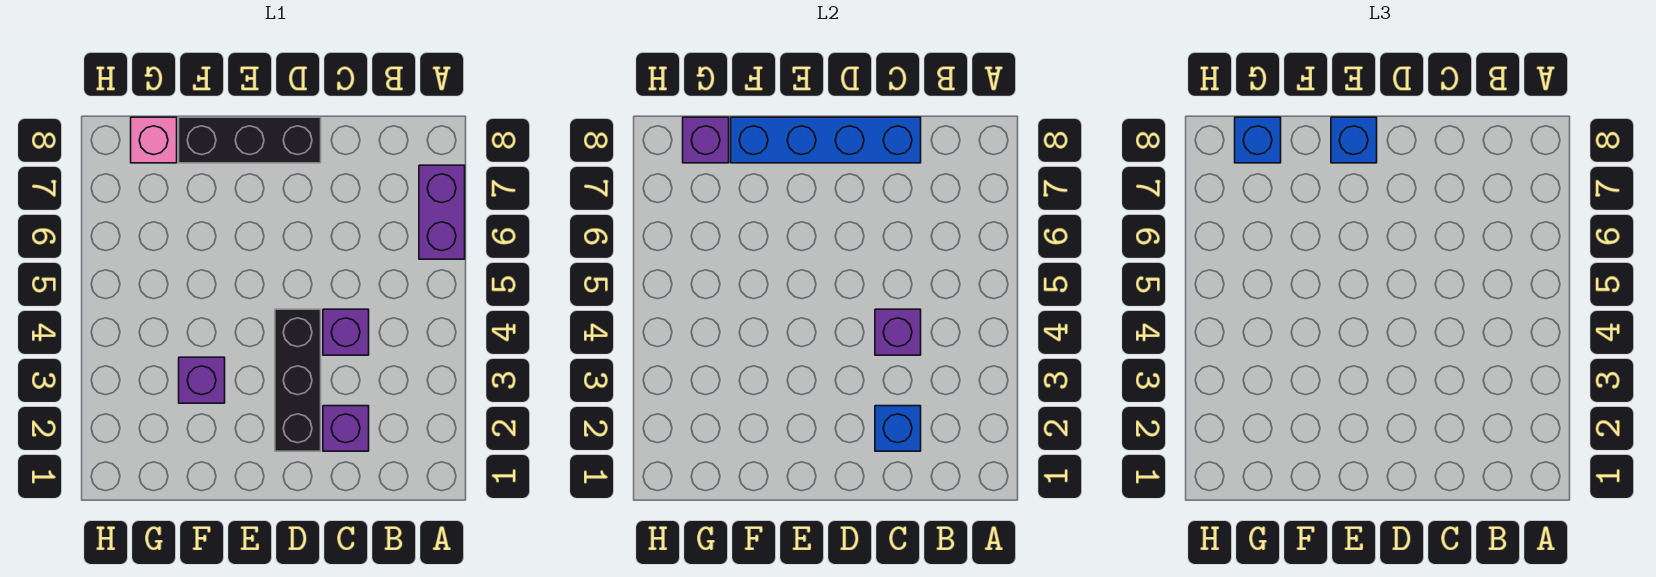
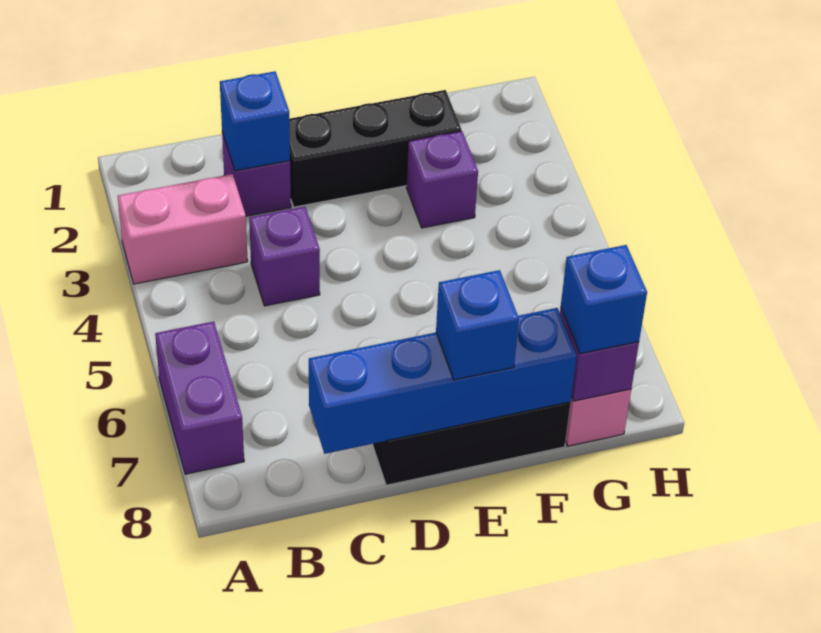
none -> pink 1x2 brick [118,174,248,284]
purple 1x1 brick [875,309,921,355] -> none
black 1x3 brick [275,309,321,451] -> black 1x3 brick turned to [289,90,461,207]

